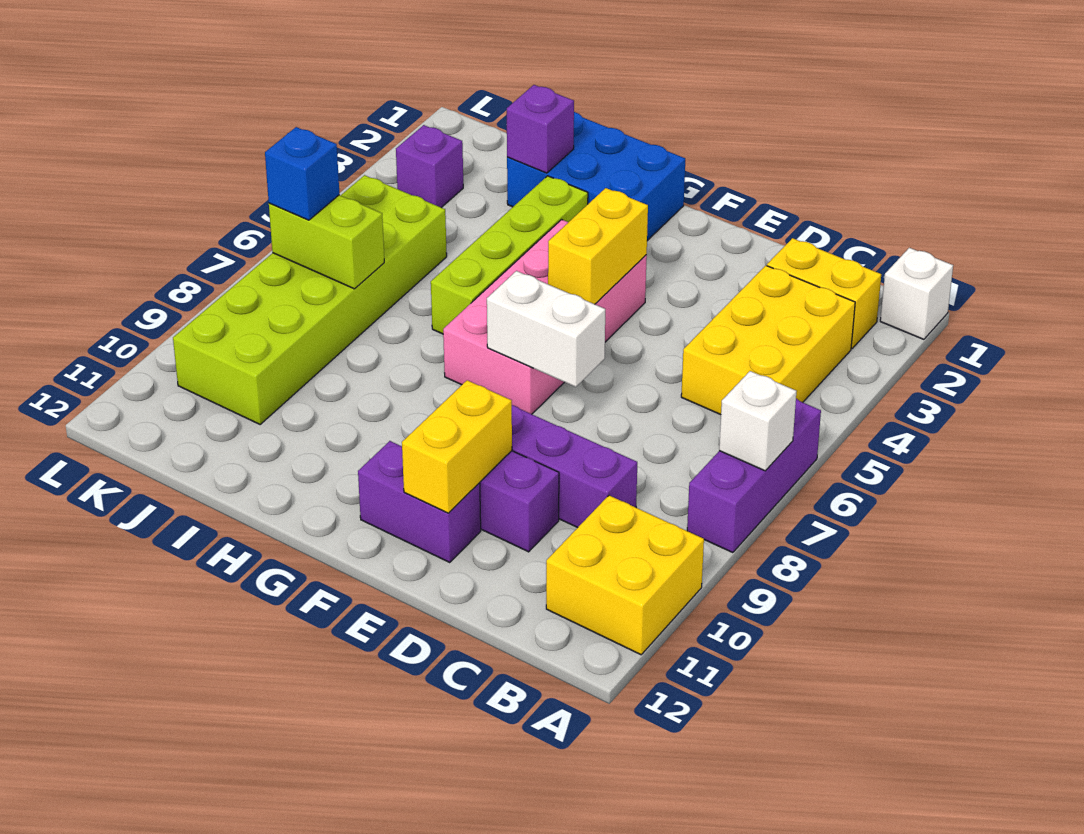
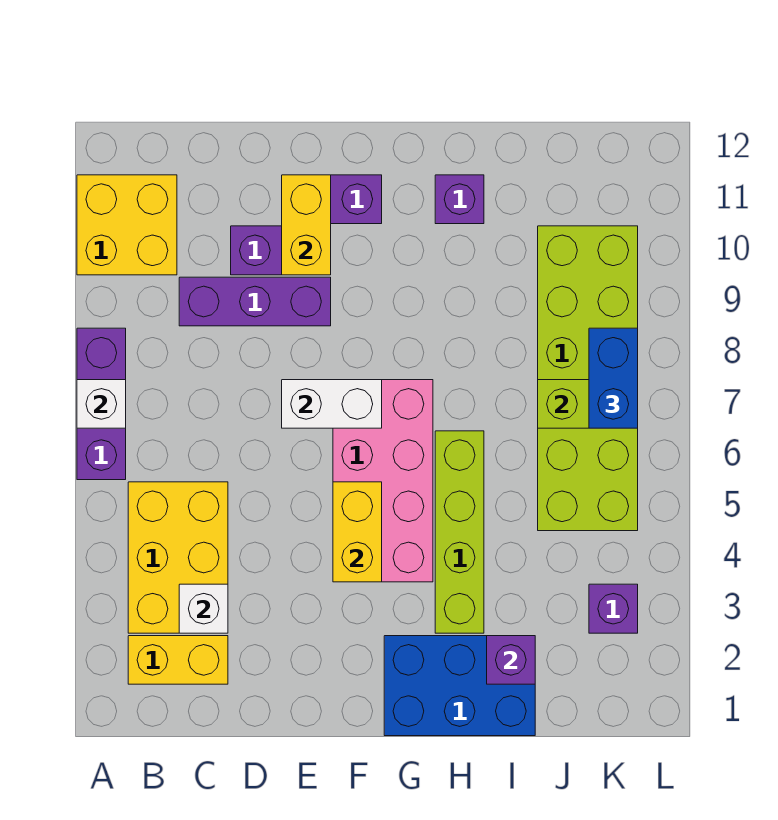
white 1x1 brick [880,248,953,339] -> white 1x1 brick moved to [179,584,228,633]
none -> purple 1x1 brick [435,175,484,224]
blue 1x1 brick [265,127,339,220] -> blue 1x2 brick [589,328,638,428]

